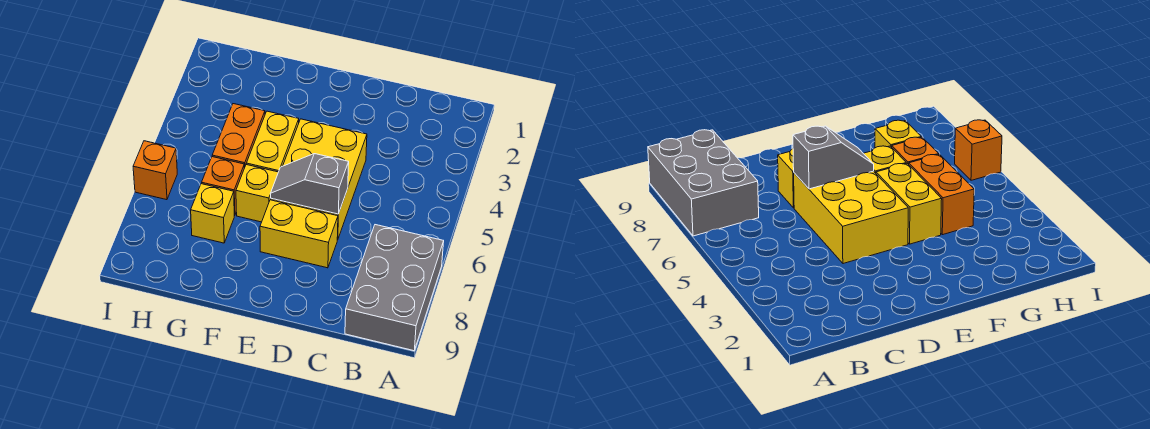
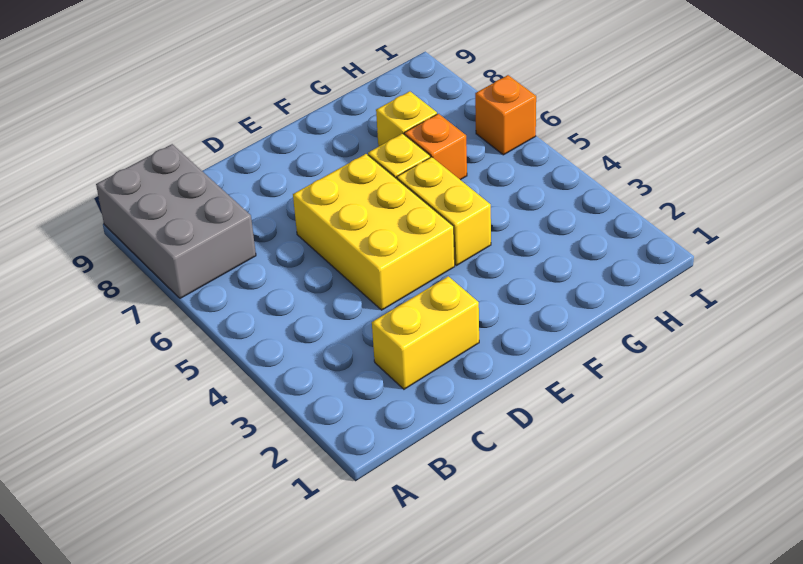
grey 1x2 slope [270,154,349,214] -> none
yellow 1x2 brick [260,200,338,268] -> yellow 1x2 brick moved to [372,276,479,389]
orange 1x2 brick [212,104,265,168] -> none

